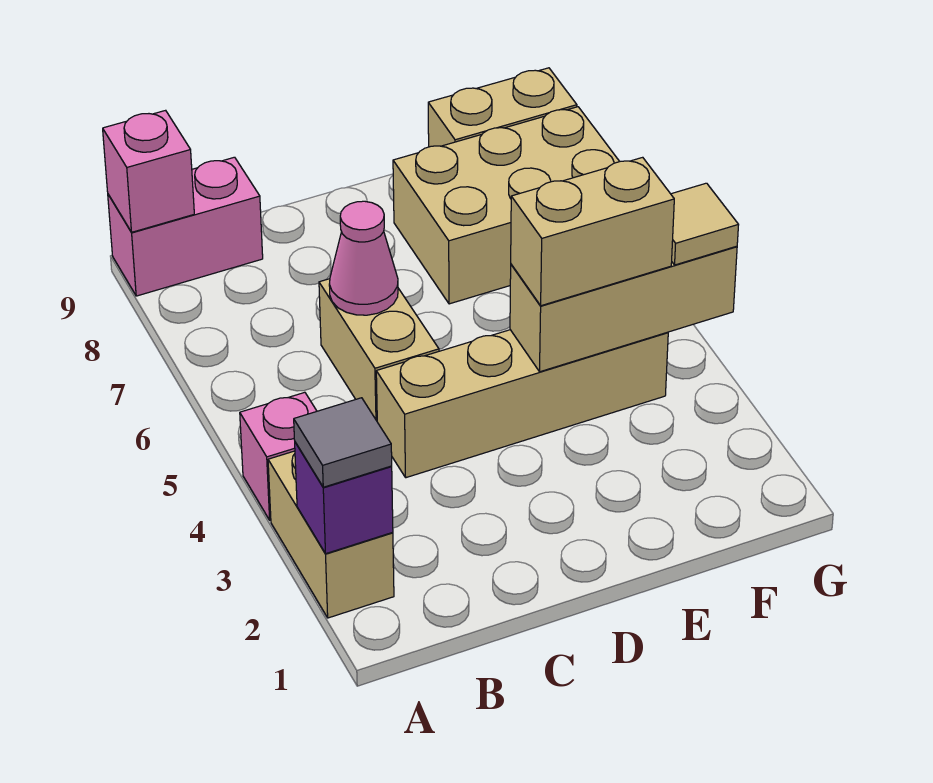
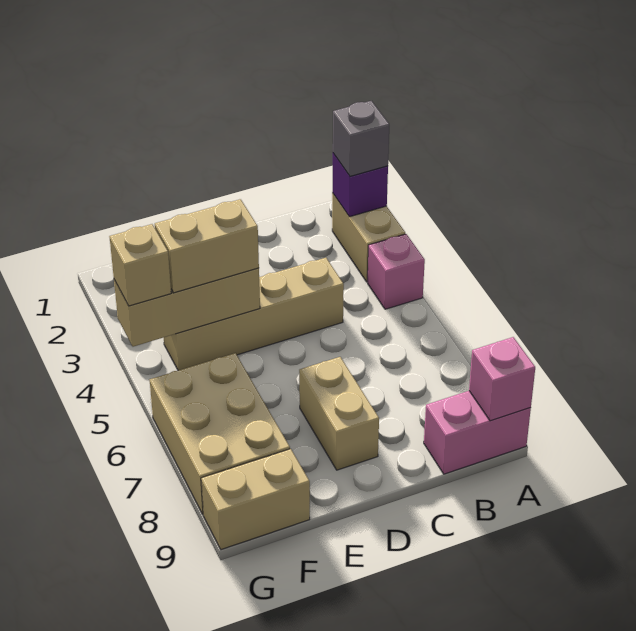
grey 1x1 tile [294,398,392,487] -> grey 1x1 brick [333,101,389,176]
tan 1x2 brick [319,279,439,421] -> tan 1x2 brick moved to [299,357,379,470]
pink 1x1 cone [329,201,398,315] -> none
tan 2x3 brick [393,107,620,304] -> tan 2x3 brick turned to [150,353,290,514]
tan 1x1 tile [671,183,738,265] -> tan 1x1 brick [109,224,171,306]

